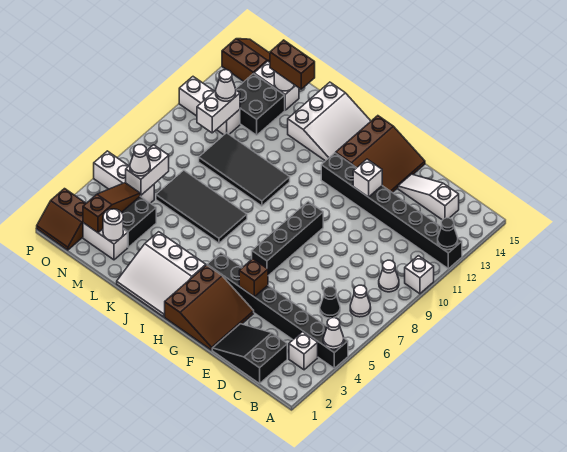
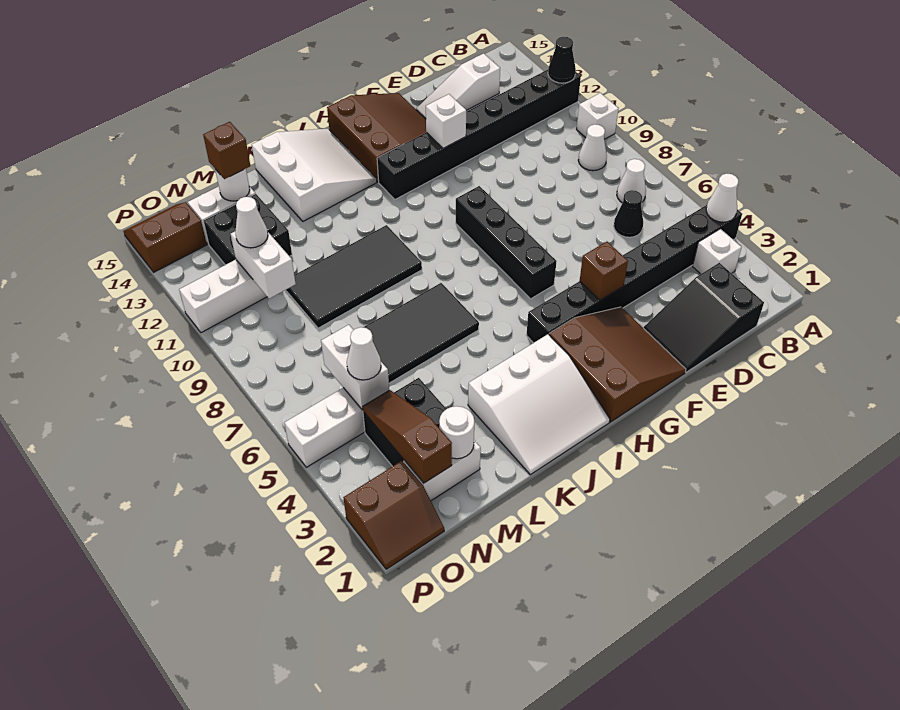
brown 1x2 brick [270,40,315,89] -> brown 1x1 brick [203,122,250,179]

